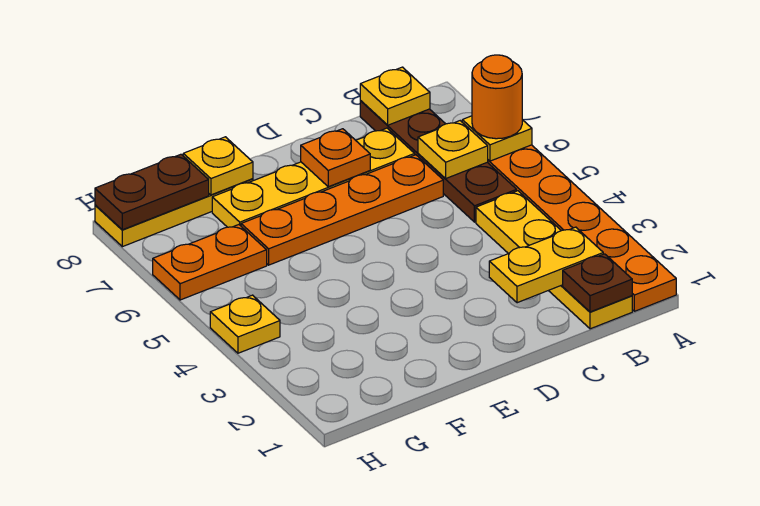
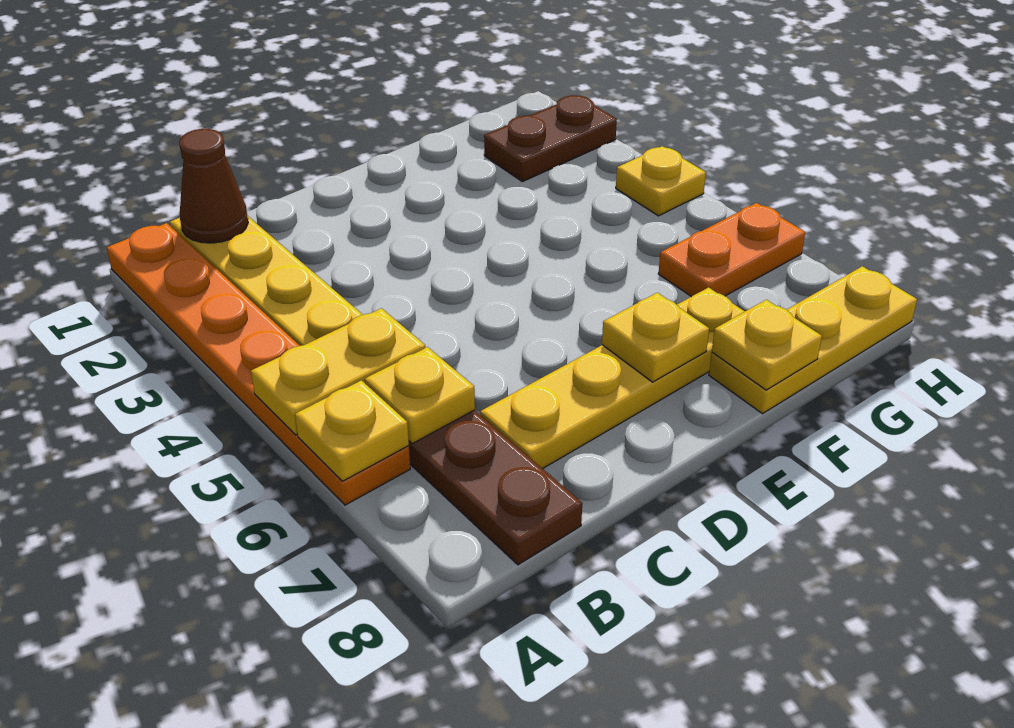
orange 1x1 round brick [472,55,522,139] -> none
brown 1x1 plate [563,254,632,312] -> brown 1x1 cone [179,129,248,243]
yellow 1x2 plate [489,227,603,303] -> yellow 1x2 plate moved to [251,308,425,435]
yellow 1x1 plate [360,67,430,125] -> yellow 1x1 plate moved to [602,293,709,382]
orange 1x4 plate [241,155,443,265] -> none
orange 1x1 plate [301,129,370,187] -> none
brown 1x2 plate [95,154,209,230] -> brown 1x2 plate moved to [484,95,617,182]

